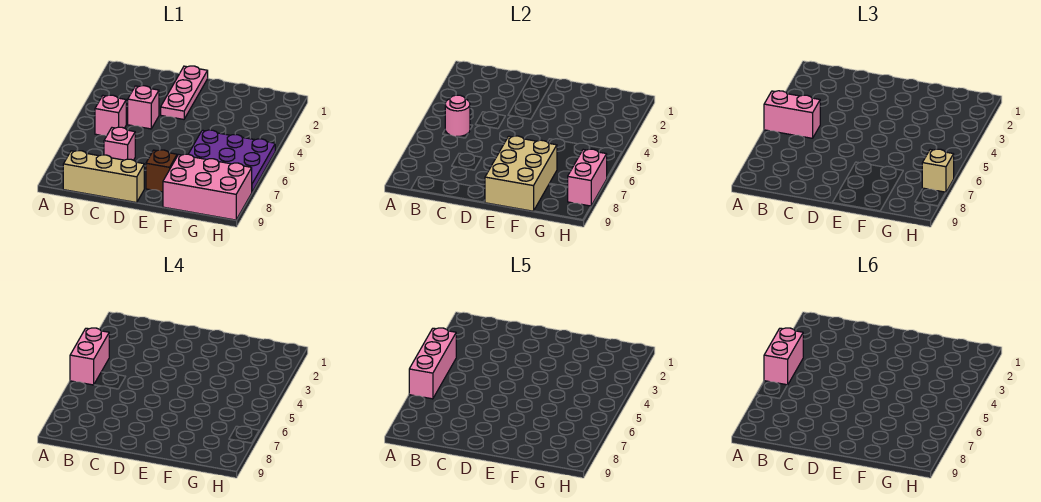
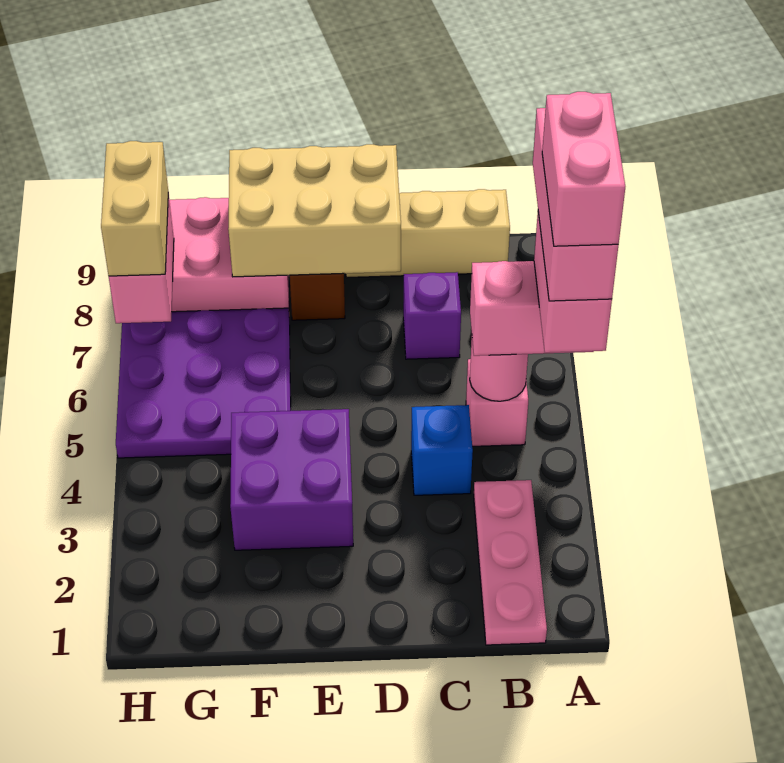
pink 1x1 brick [128,86,159,129] -> blue 1x1 brick [411,405,473,495]
pink 1x1 brick [104,127,135,160] -> purple 1x1 brick [403,272,461,359]
pink 1x3 plate [161,66,208,119] -> pink 1x3 plate moved to [474,480,547,645]
none -> purple 2x2 brick [230,409,353,550]
tan 2x3 brick [485,136,557,211] -> tan 2x3 brick turned to [228,144,401,277]
tan 1x1 brick [922,149,954,192] -> tan 1x2 brick [101,141,168,276]

